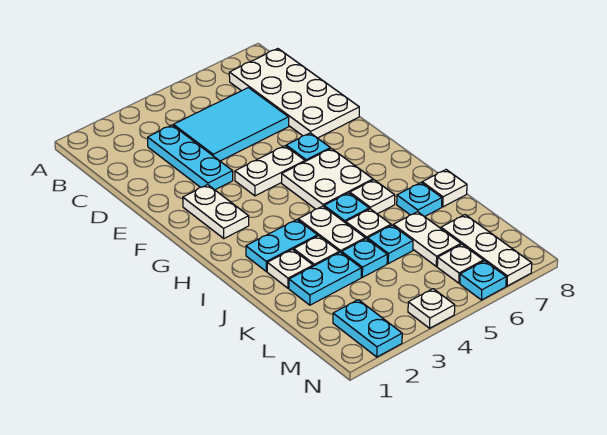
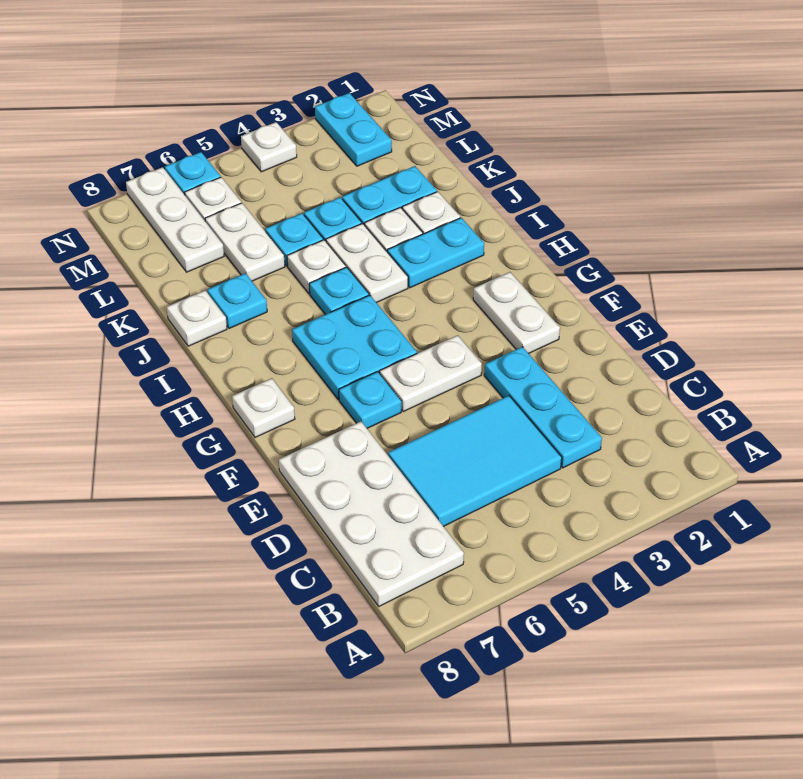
white 2x2 plate [282,148,373,209] -> cyan 2x2 plate [292,295,417,400]
white 1x1 plate [350,180,395,214] -> white 1x1 plate moved to [232,378,295,437]

